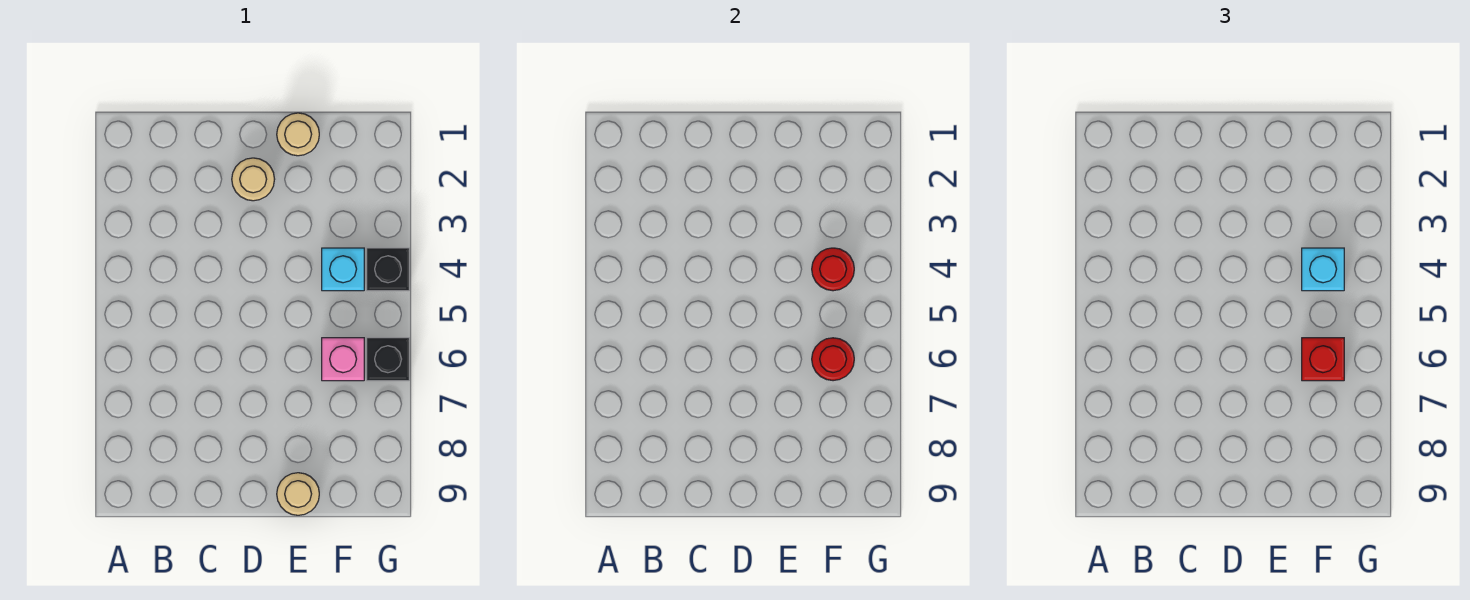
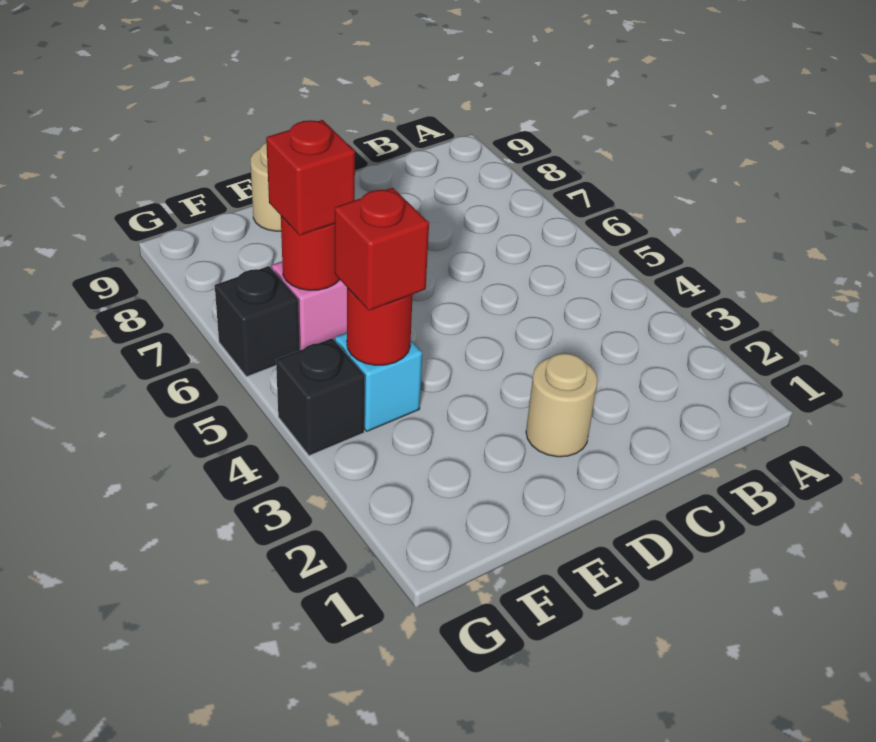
tan 1x1 round brick [277,113,319,156] -> none
cyan 1x1 brick [1302,248,1344,291] -> red 1x1 brick [335,188,429,311]

